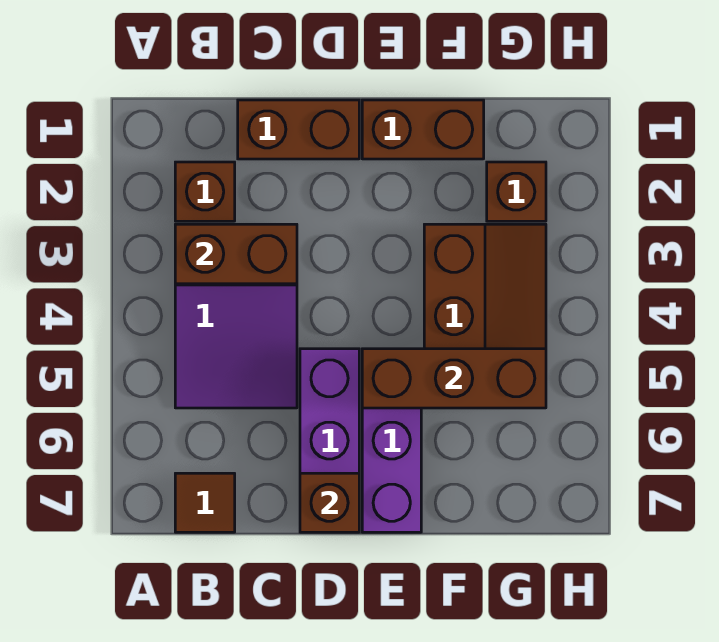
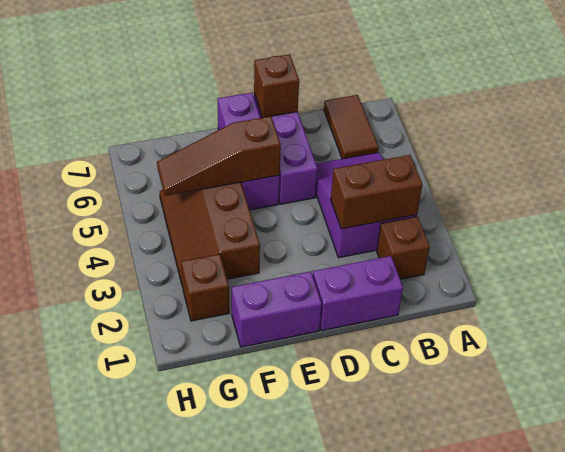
brown 1x1 tile [175,473,235,532] -> brown 1x2 tile [324,95,379,159]
brown 1x2 brick [238,100,359,159] -> purple 1x2 brick [313,256,403,331]
brown 1x2 brick [362,100,484,159] -> purple 1x2 brick [231,272,322,347]
brown 1x3 brick [362,349,546,408] -> brown 1x3 slope [157,116,281,196]

